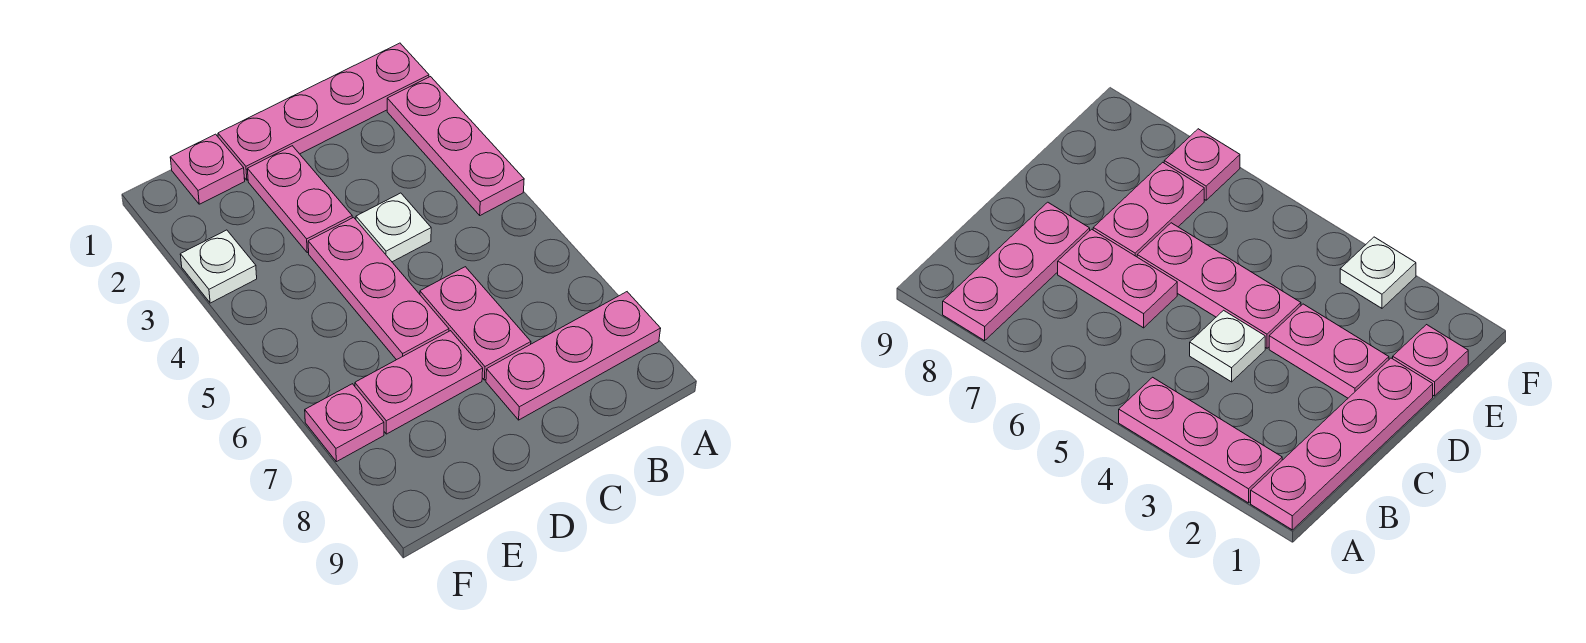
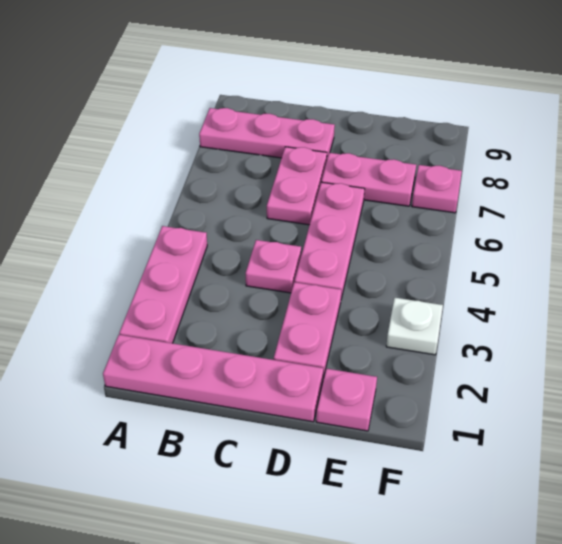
white 1x1 plate [356,193,431,262] -> pink 1x1 plate [246,240,301,293]

